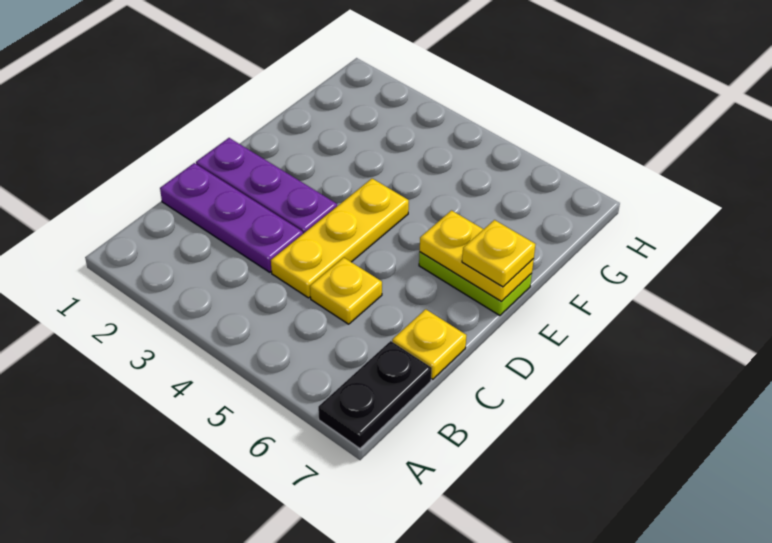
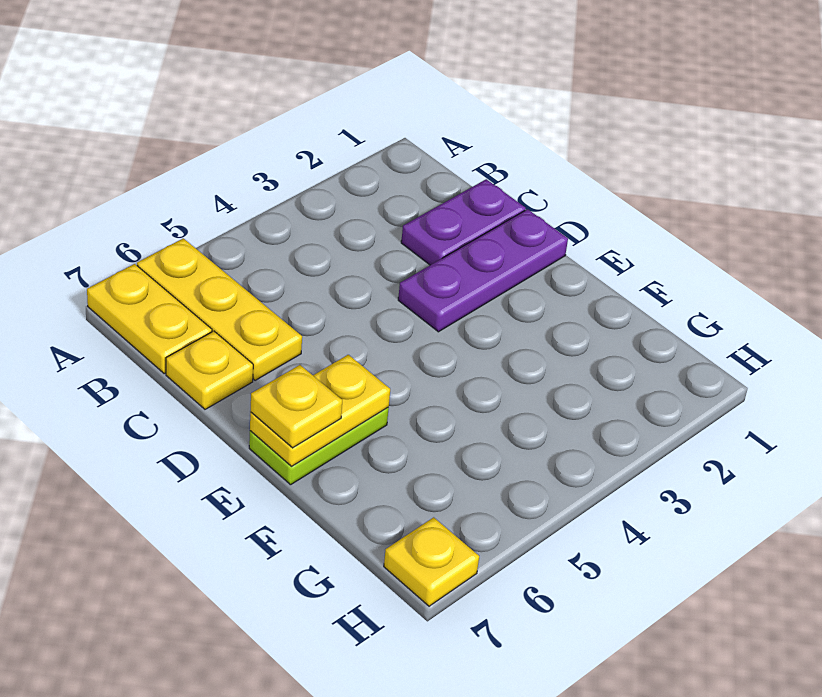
black 1x2 plate [318,341,432,449] -> yellow 1x2 plate [87,264,212,374]
purple 1x3 plate [160,163,303,272] -> purple 1x2 plate [401,179,526,265]
yellow 1x3 plate [271,179,409,298] -> yellow 1x3 plate moved to [137,238,302,380]
yellow 1x1 plate [310,258,382,324] -> yellow 1x1 plate moved to [384,517,479,606]

